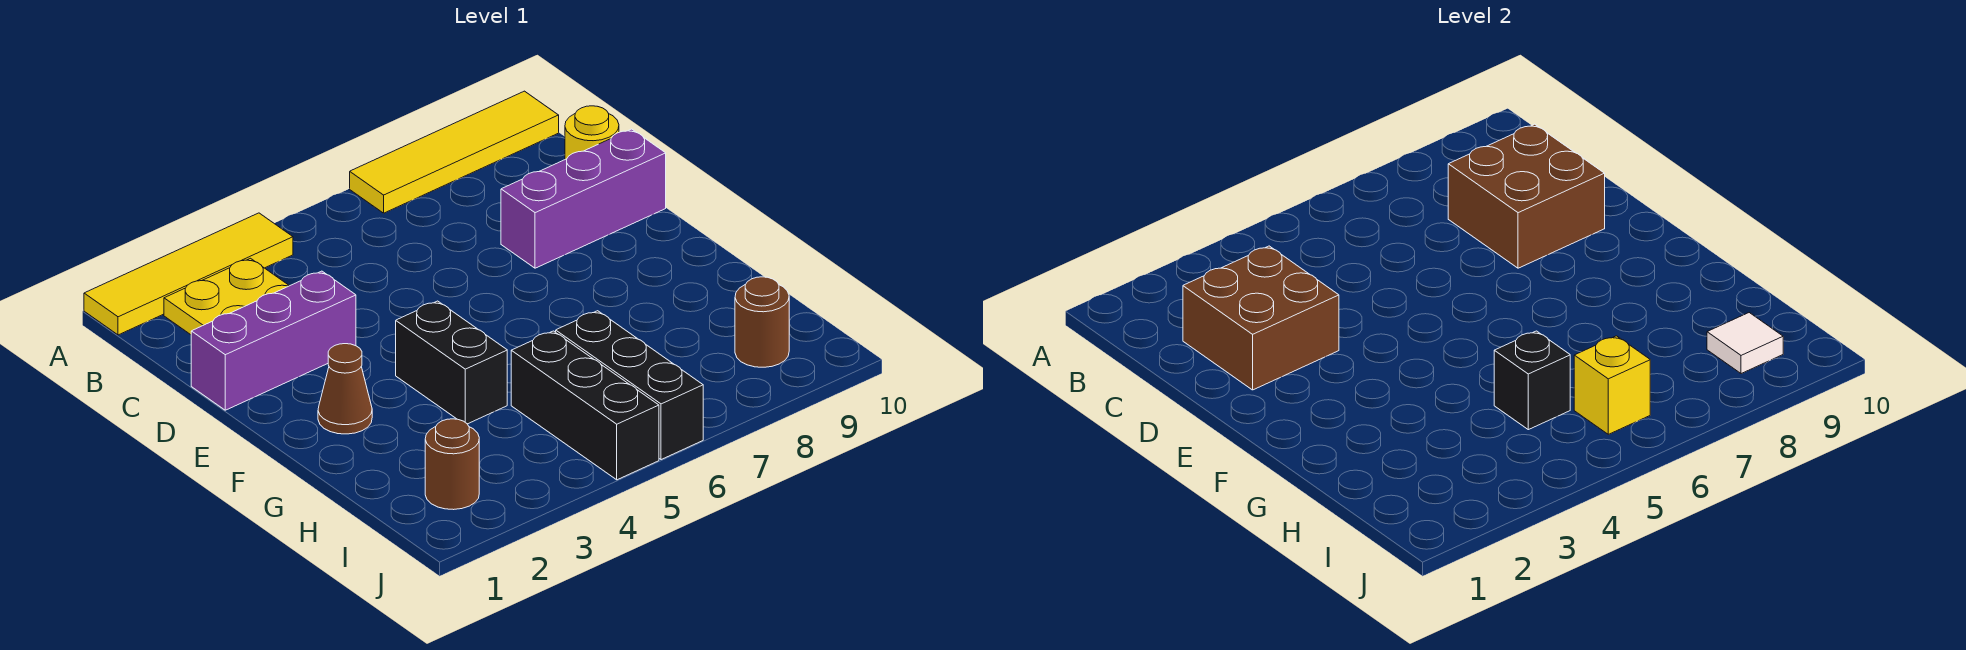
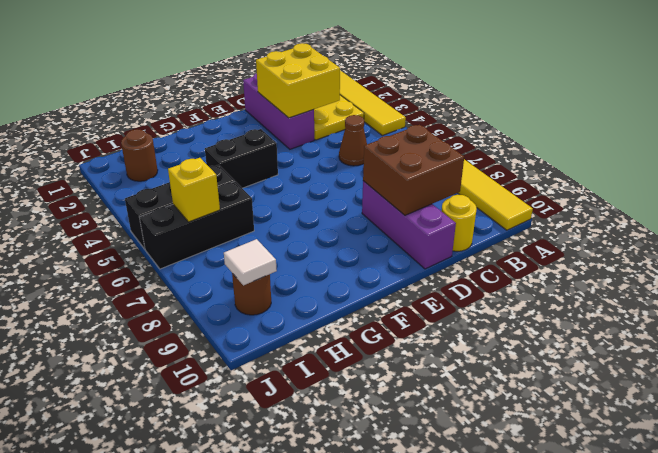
brown 2x2 brick [1183,246,1339,390] -> yellow 2x2 brick [256,43,340,118]
brown 1x1 cone [318,344,372,434] -> brown 1x1 cone moved to [339,115,367,166]
black 1x1 brick [1494,331,1570,430] -> none

